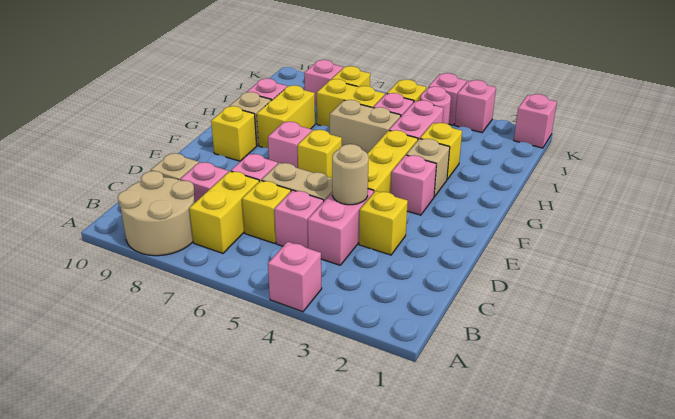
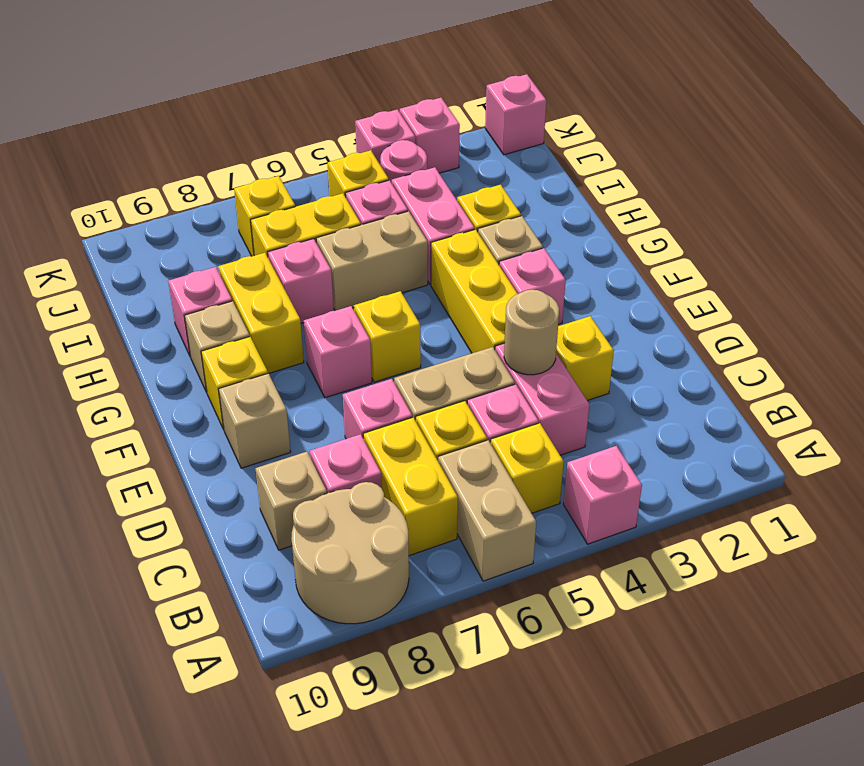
none -> tan 1x2 brick [438,440,536,581]
none -> yellow 1x1 brick [491,423,564,513]
none -> tan 1x1 brick [219,373,291,468]
pink 1x1 brick [304,60,343,106] -> pink 1x1 brick moved to [268,239,334,323]

